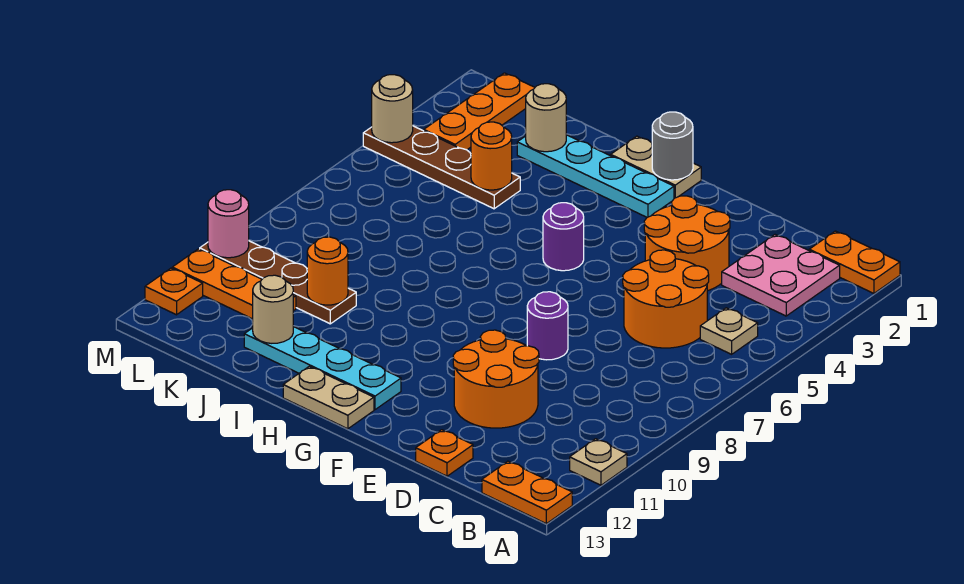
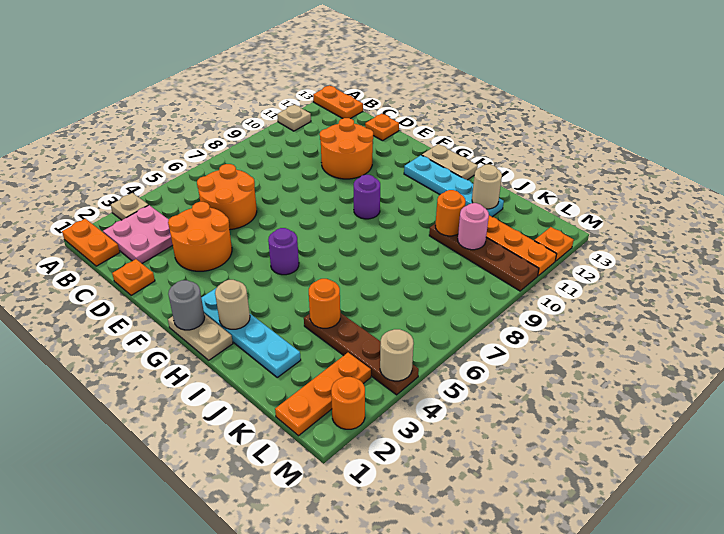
tan 1x1 plate [700,308,758,354] -> tan 1x1 plate moved to [111,193,148,220]
none -> orange 1x1 plate [112,259,155,296]
purple 1x1 round brick [527,292,568,360] -> purple 1x1 round brick moved to [354,175,380,219]
tan 1x1 round brick [526,84,566,152] -> tan 1x1 round brick moved to [215,280,250,329]
none -> orange 1x1 round brick [331,377,365,429]
pink 1x1 round brick [208,190,249,258] -> pink 1x1 round brick moved to [458,203,489,250]

